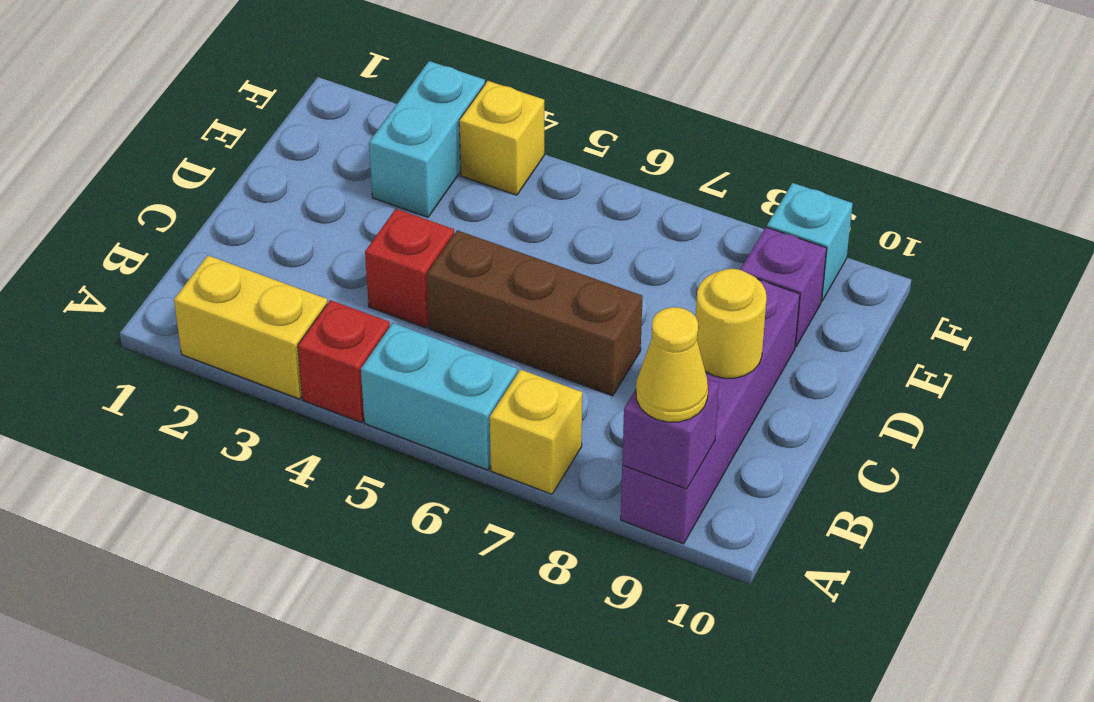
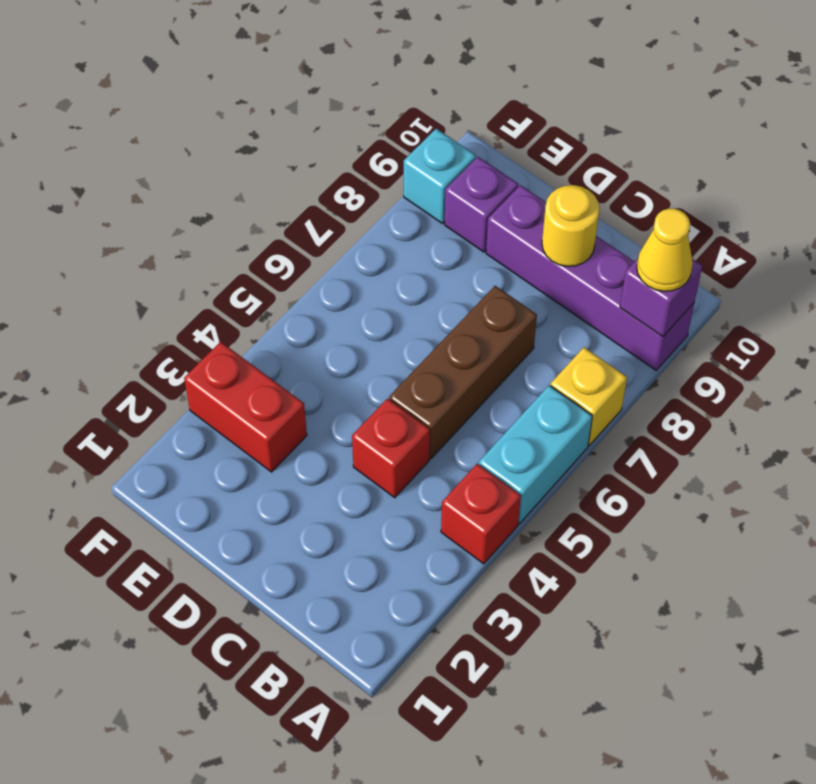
yellow 1x2 brick [174,255,328,399] -> none
cyan 1x2 brick [369,61,485,217] -> red 1x2 brick [184,342,307,472]
yellow 1x1 brick [459,81,544,195] -> none

